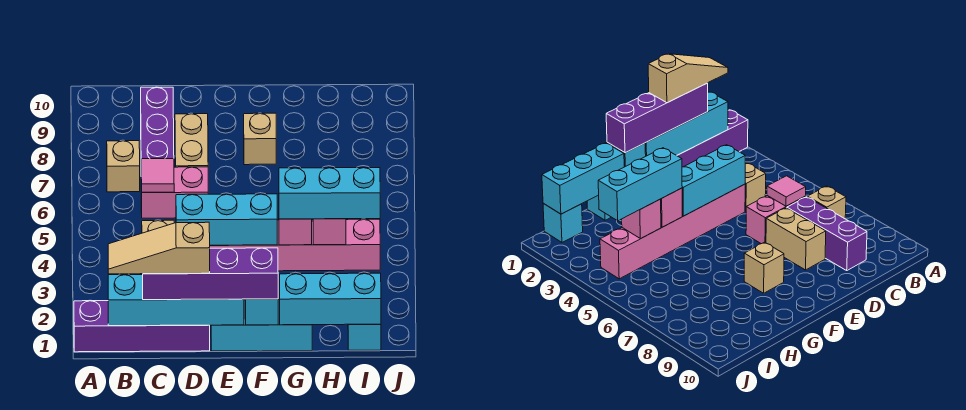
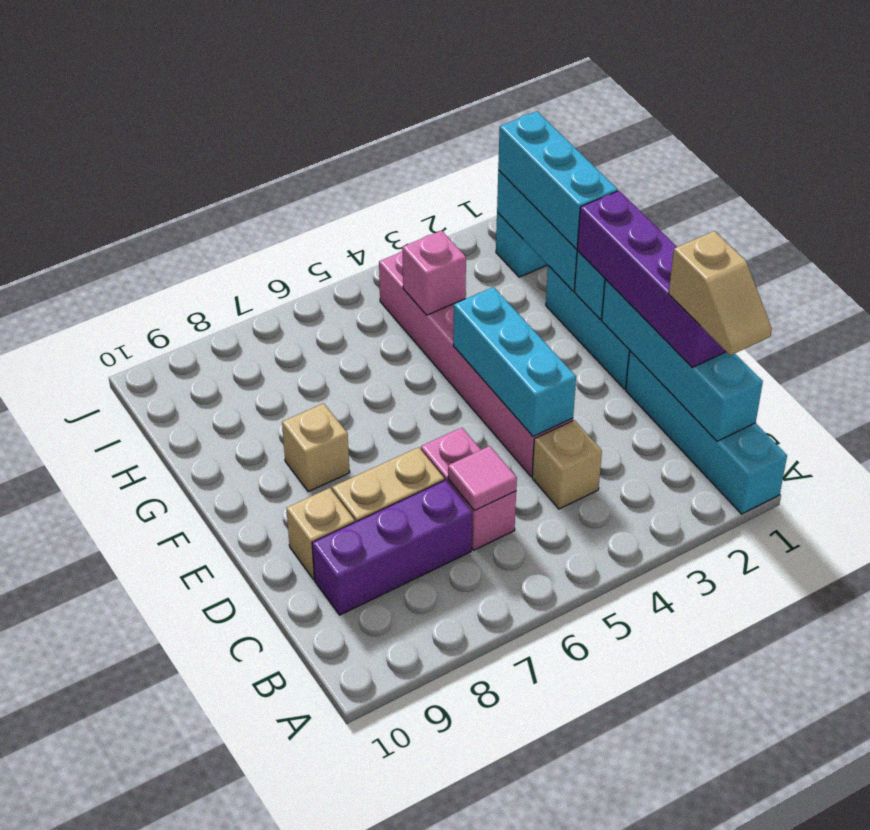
purple 1x4 brick [74,301,210,352] -> cyan 1x4 brick [626,351,787,514]
tan 1x3 slope [108,222,210,274] -> tan 1x2 slope [669,231,772,355]
tan 1x1 brick [107,141,140,192] -> tan 1x1 brick moved to [286,488,355,579]
pink 1x1 brick [279,219,312,245] -> none
cyan 1x3 brick [279,168,380,219] -> cyan 1x3 brick moved to [498,111,618,249]

